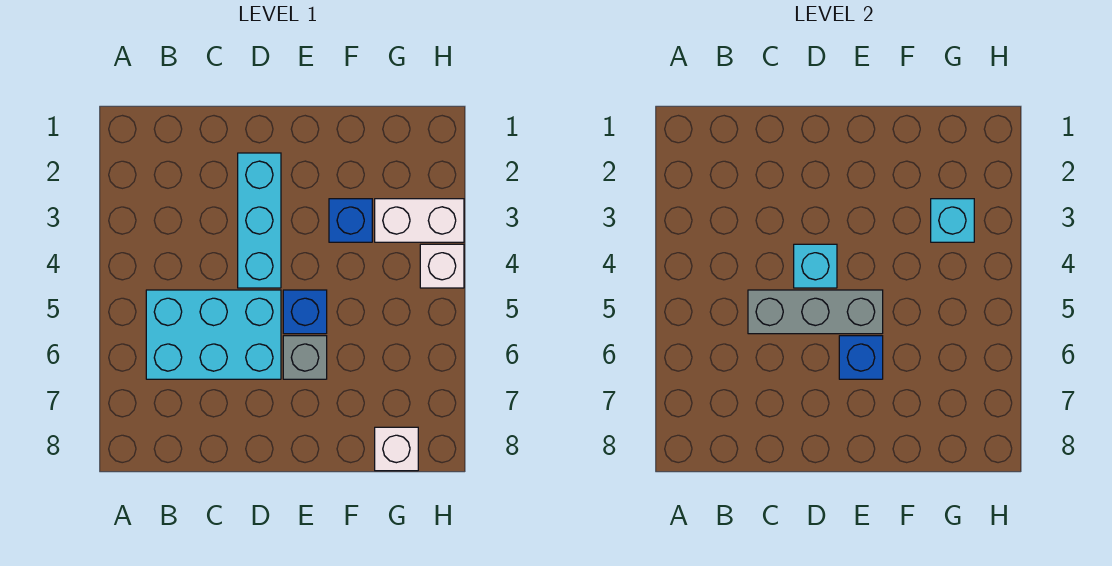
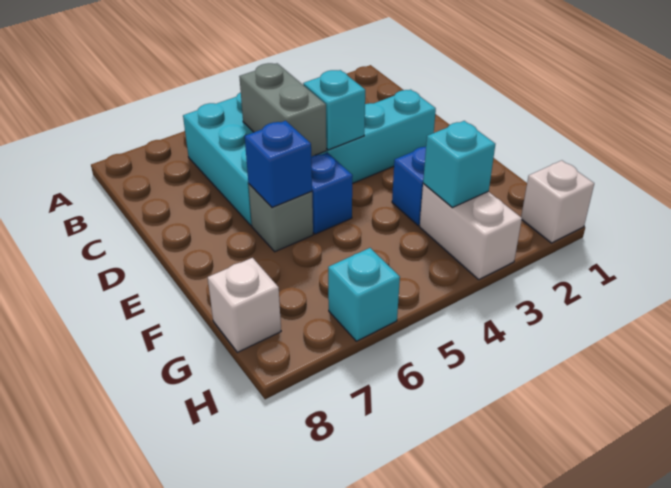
grey 1x3 brick [748,290,883,334] -> grey 1x2 brick [239,63,326,157]
white 1x1 brick [420,244,464,288] -> white 1x1 brick moved to [521,160,594,243]
none -> cyan 1x1 brick [328,248,400,341]

